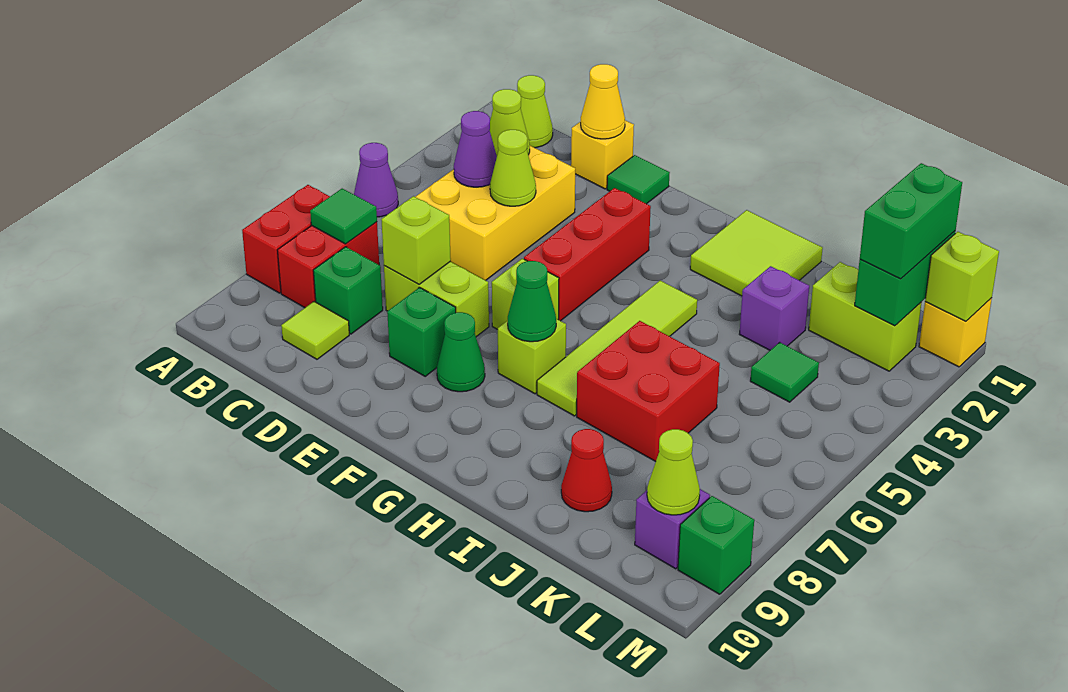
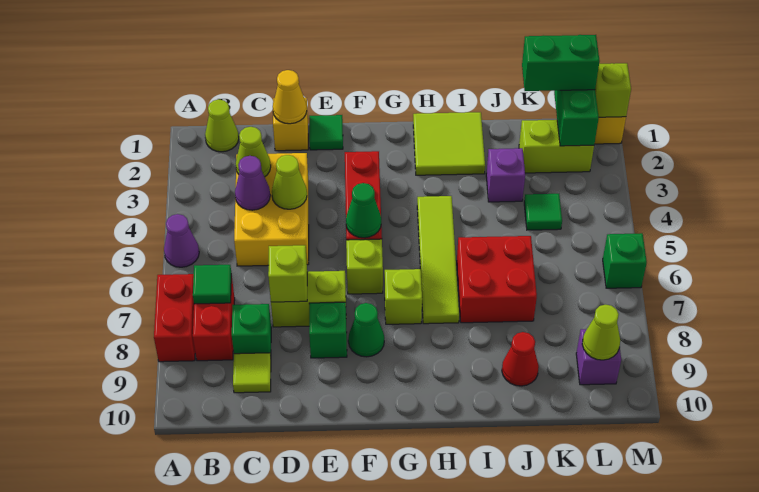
green 1x1 cone [508,261,556,342] -> green 1x1 cone moved to [346,183,381,238]
green 1x2 brick [860,163,962,279] -> green 1x2 brick turned to [522,35,600,91]
green 1x1 brick [678,496,754,594] -> green 1x1 brick moved to [603,233,647,288]

